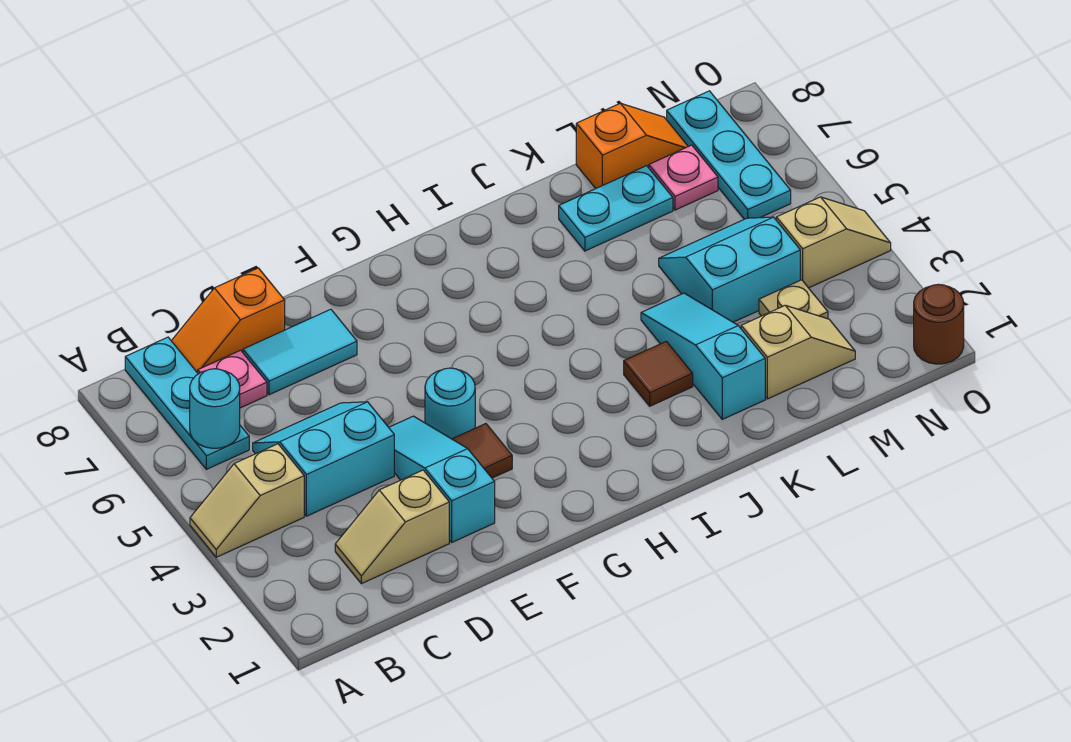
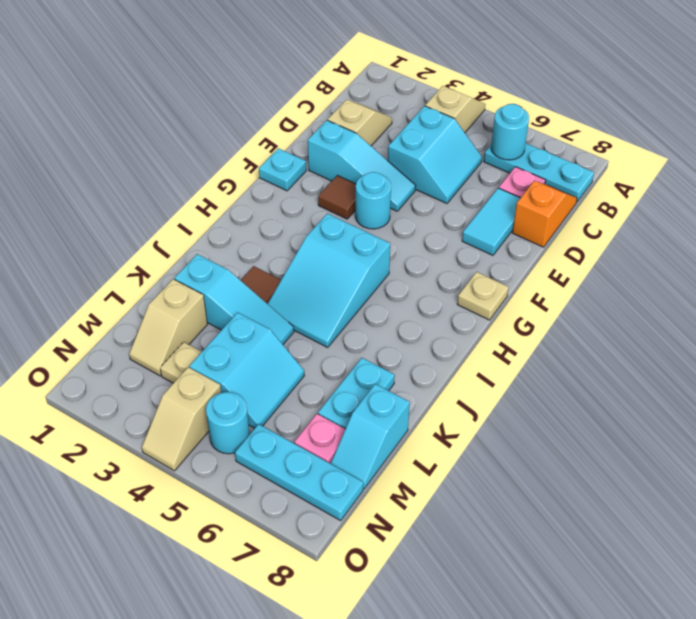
none -> cyan 1x1 plate [259,148,306,191]
none -> tan 1x1 plate [457,272,509,320]
none -> cyan 2x3 slope [268,214,390,347]
orange 1x2 slope [576,103,688,189] -> cyan 1x2 slope [331,384,410,489]
none -> cyan 1x1 round brick [206,392,250,454]
brown 1x1 round brick [914,284,964,364] -> none

